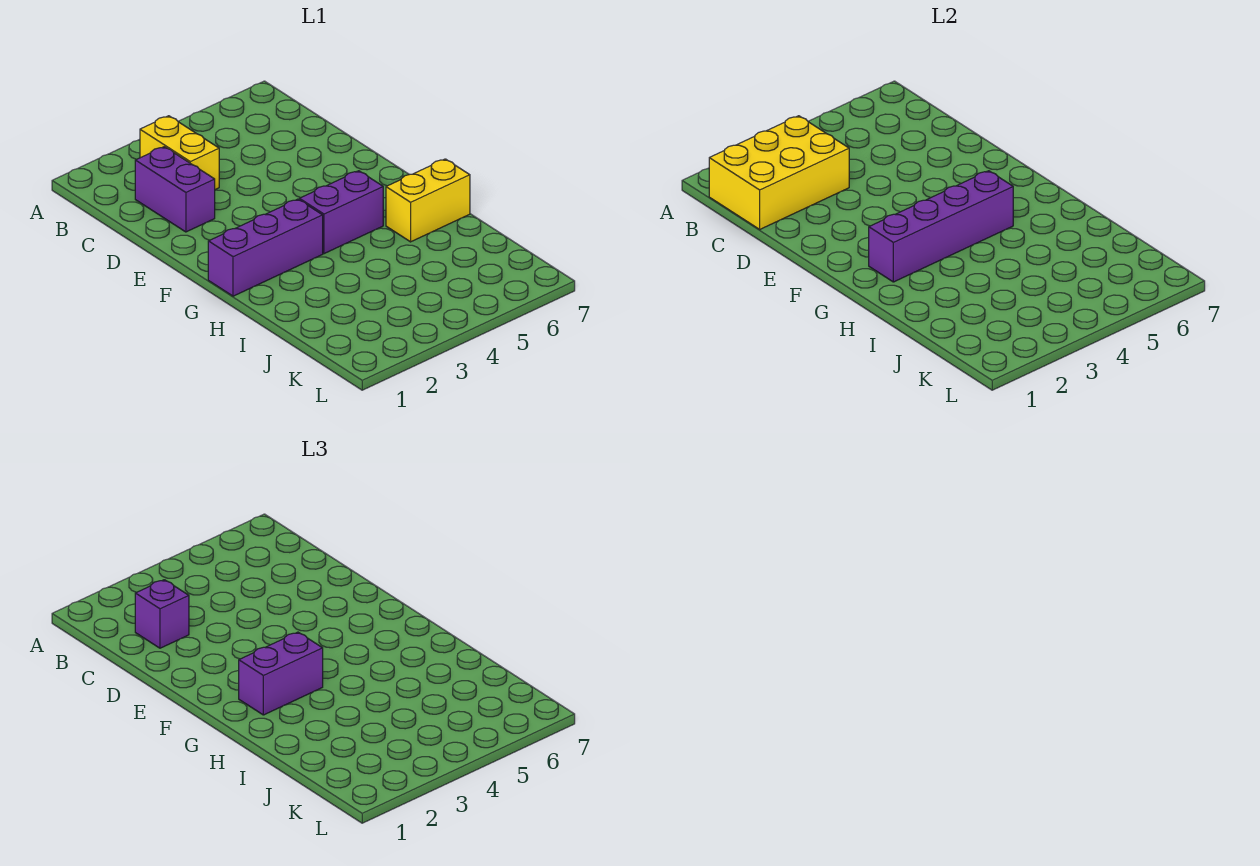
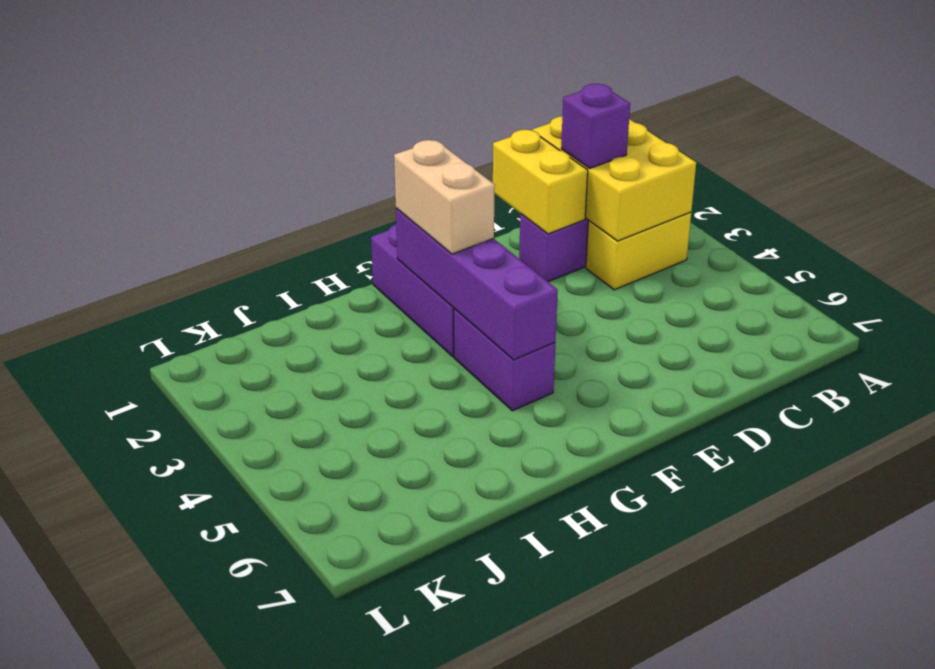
purple 1x2 brick [239,632,323,715] -> tan 1x2 brick [394,140,495,254]
yellow 1x2 brick [386,159,470,242] -> yellow 1x2 brick moved to [493,130,588,234]

